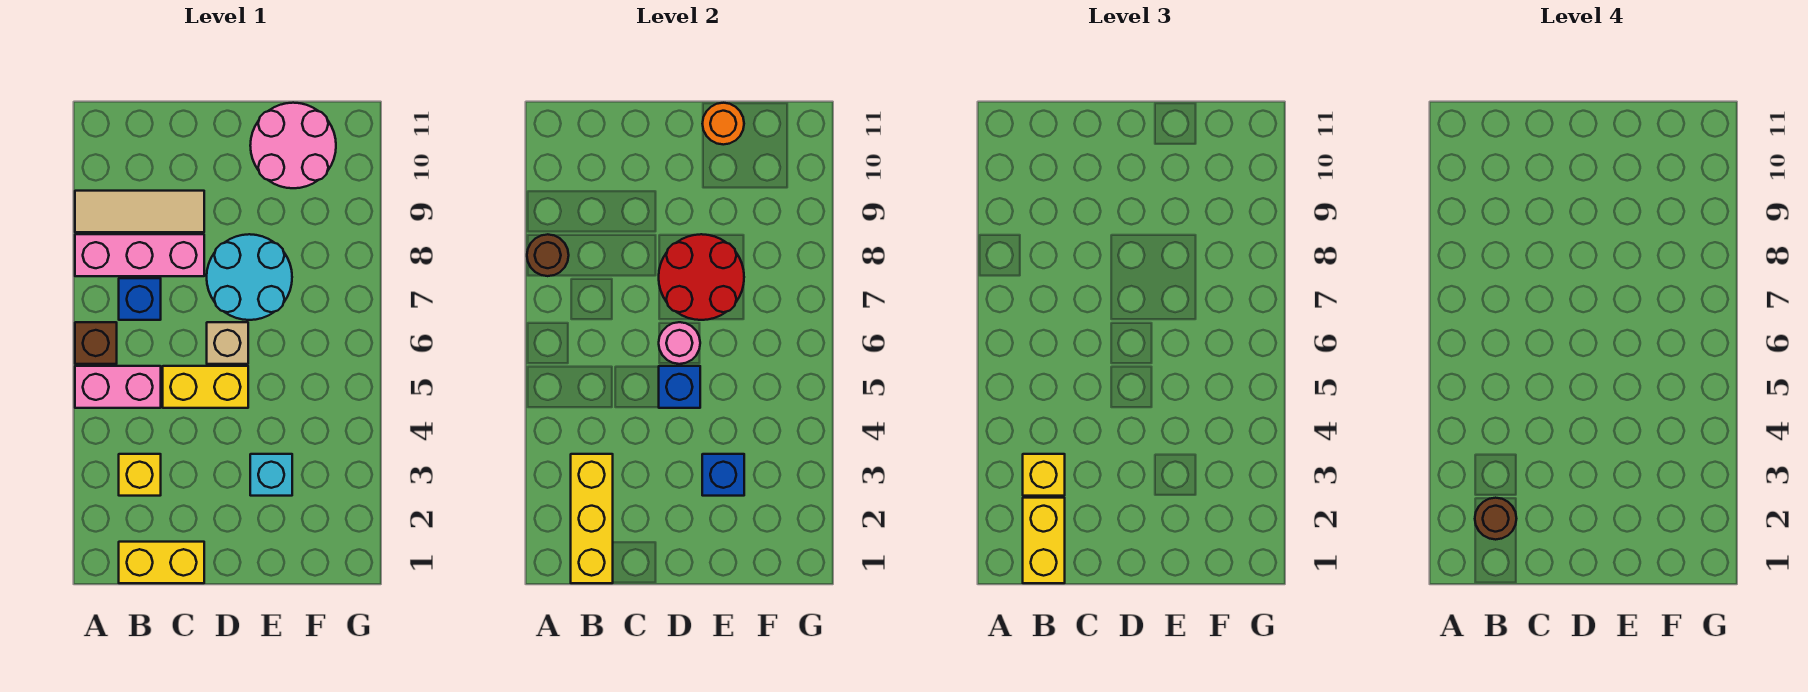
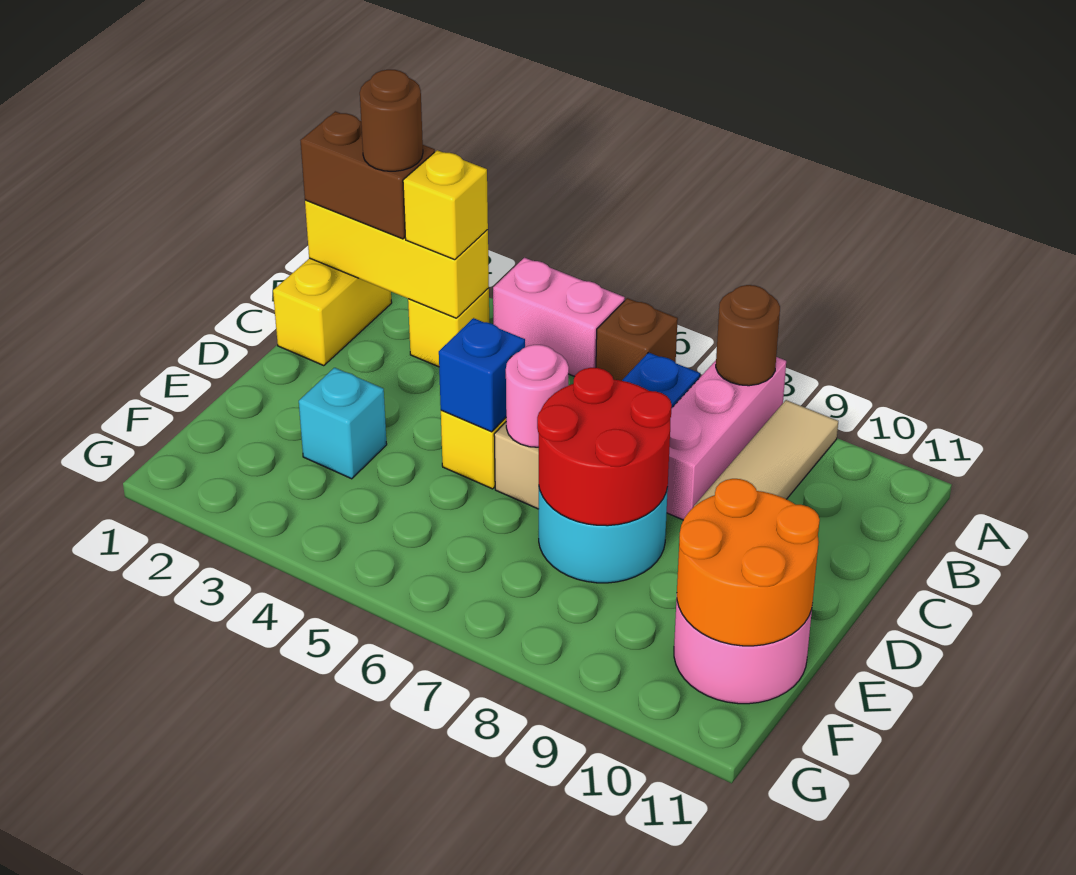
pink 1x2 brick [75,366,161,408] -> pink 1x2 brick turned to [493,258,625,377]
yellow 1x2 brick [1023,498,1065,583] -> brown 1x2 brick [300,111,435,239]
blue 1x1 brick [702,454,744,496] -> none
orange 1x1 round brick [702,103,744,145] -> orange 2x2 round brick [677,479,820,646]

